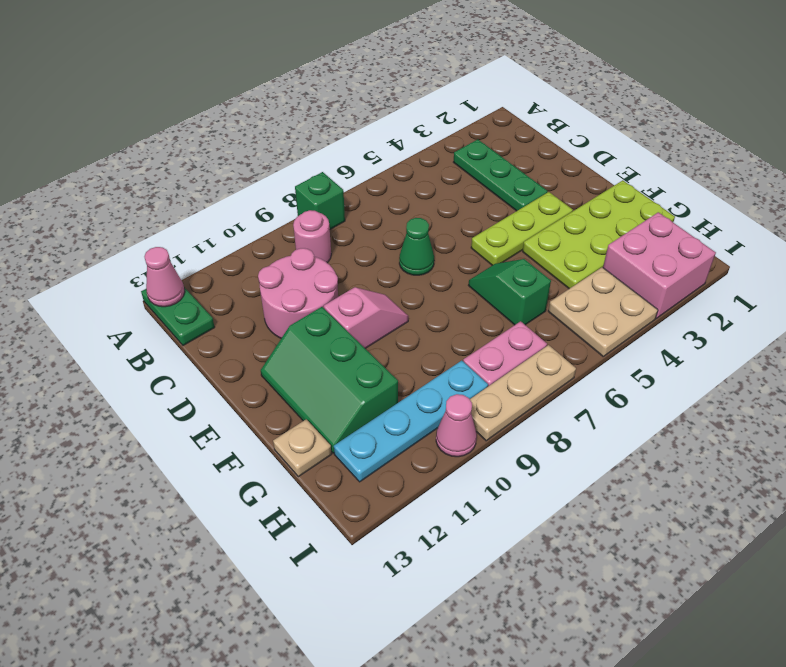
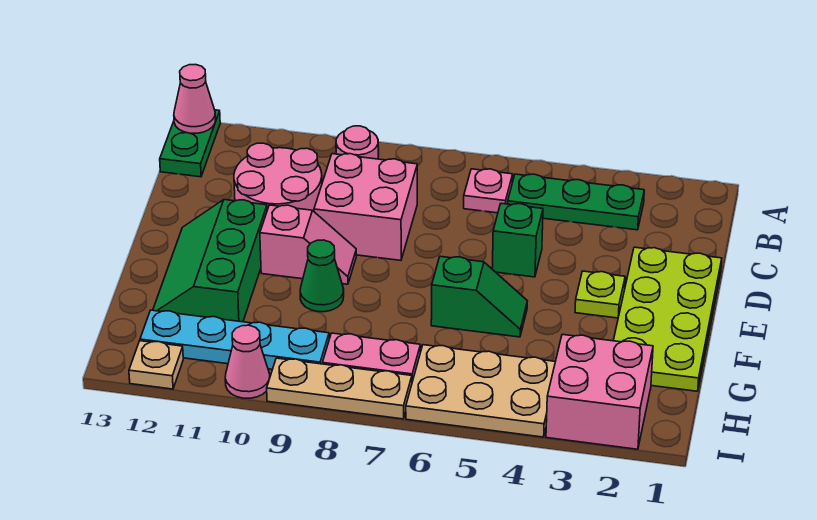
green 1x1 brick [295,172,345,229] -> green 1x1 brick moved to [492,203,543,277]
green 1x3 plate [454,139,548,211] -> green 1x3 plate turned to [508,174,644,230]
none -> pink 1x1 plate [464,169,513,213]
none -> pink 2x2 brick [314,154,417,260]
green 1x1 cone [399,218,434,275] -> green 1x1 cone moved to [300,240,344,312]
lime 1x3 plate [471,192,573,265] -> lime 1x1 plate [575,271,625,318]
lime 2x4 plate [523,180,675,289] -> lime 2x4 plate turned to [613,247,722,391]
green 1x2 slope [468,259,551,325] -> green 1x2 slope turned to [431,256,527,337]
tan 1x1 plate [273,419,332,477] -> tan 1x1 plate moved to [129,341,183,389]
tan 2x2 plate [548,267,658,356] -> tan 2x3 plate [406,345,555,437]

